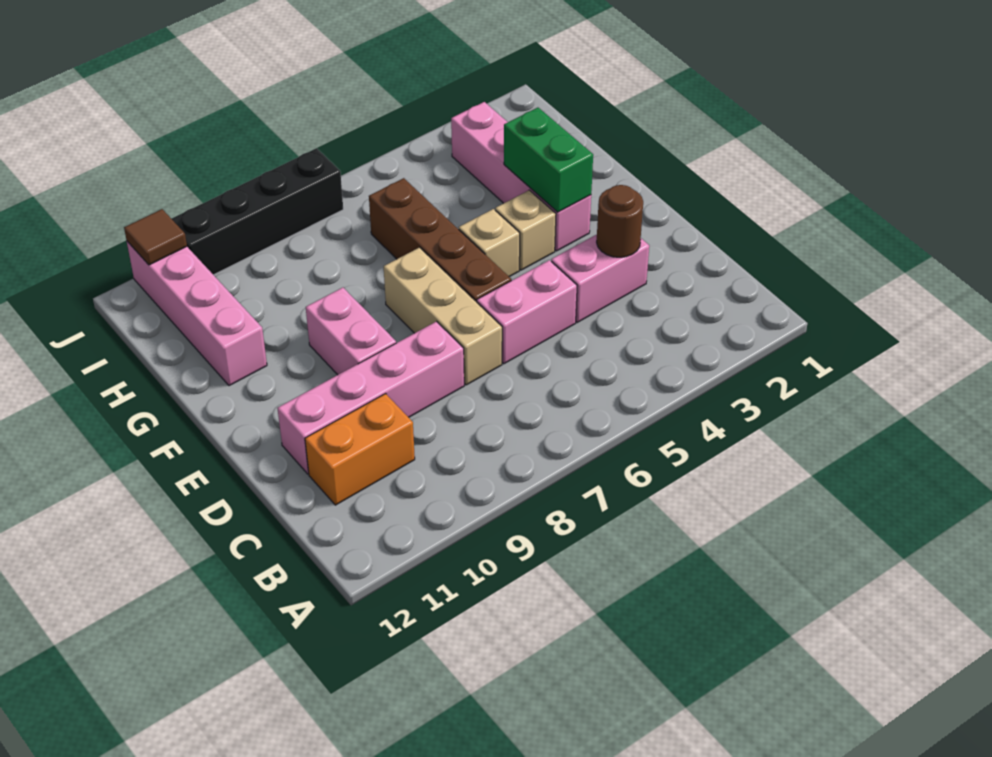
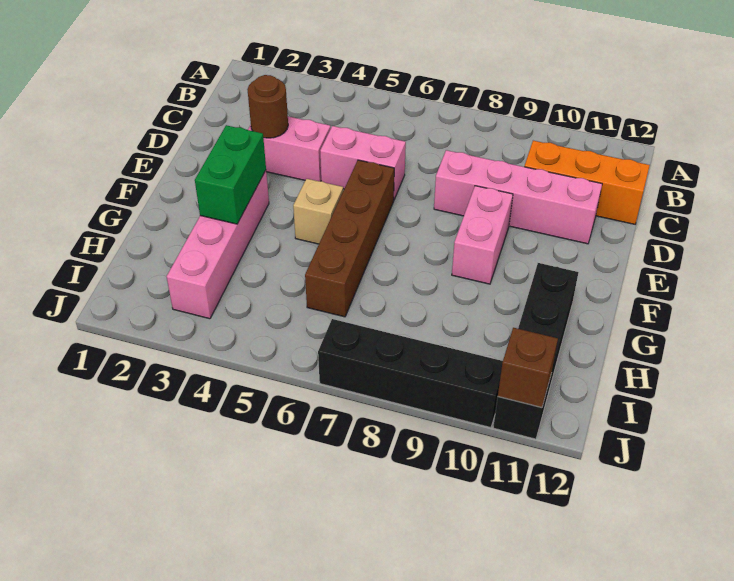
orange 1x2 brick [305,394,415,505] -> orange 1x3 brick [524,141,650,224]
tan 1x3 brick [384,247,502,385] -> none
tan 1x1 brick [495,190,556,270] -> none
pink 1x4 brick [127,241,267,386] -> black 1x4 brick [493,263,578,439]
brown 1x1 tile [124,209,187,265] -> brown 1x1 brick [498,328,558,408]

